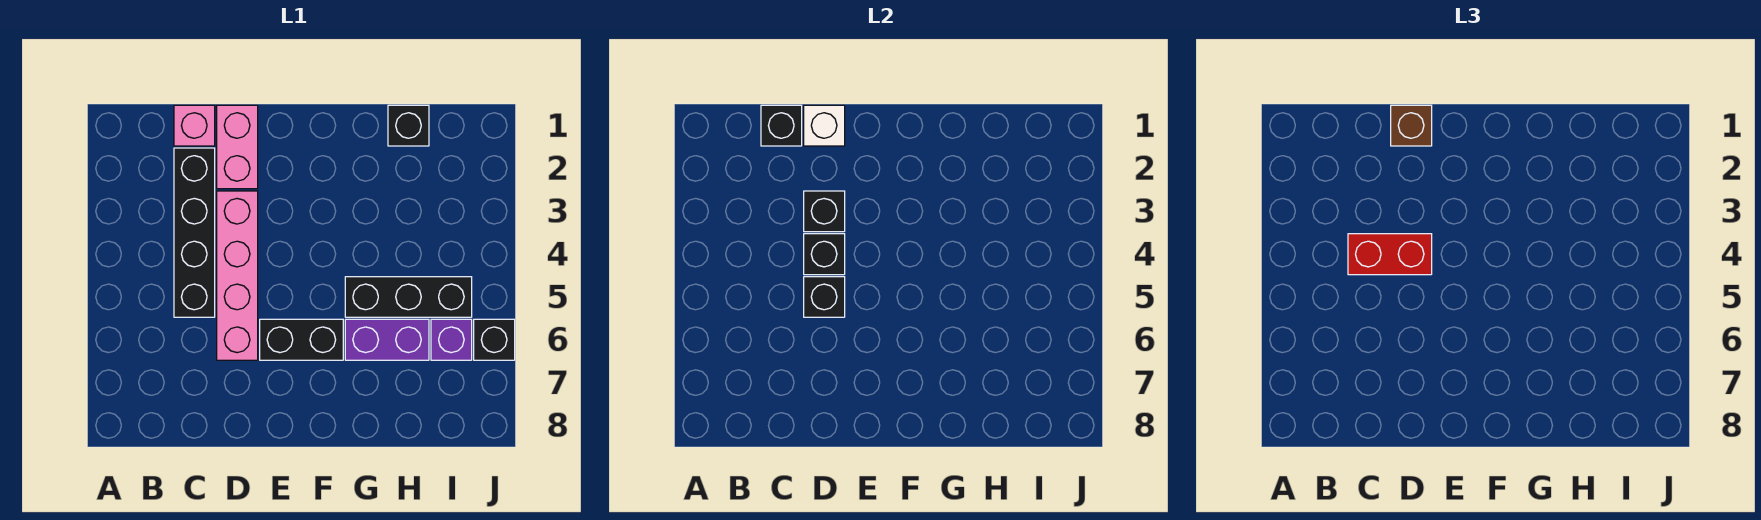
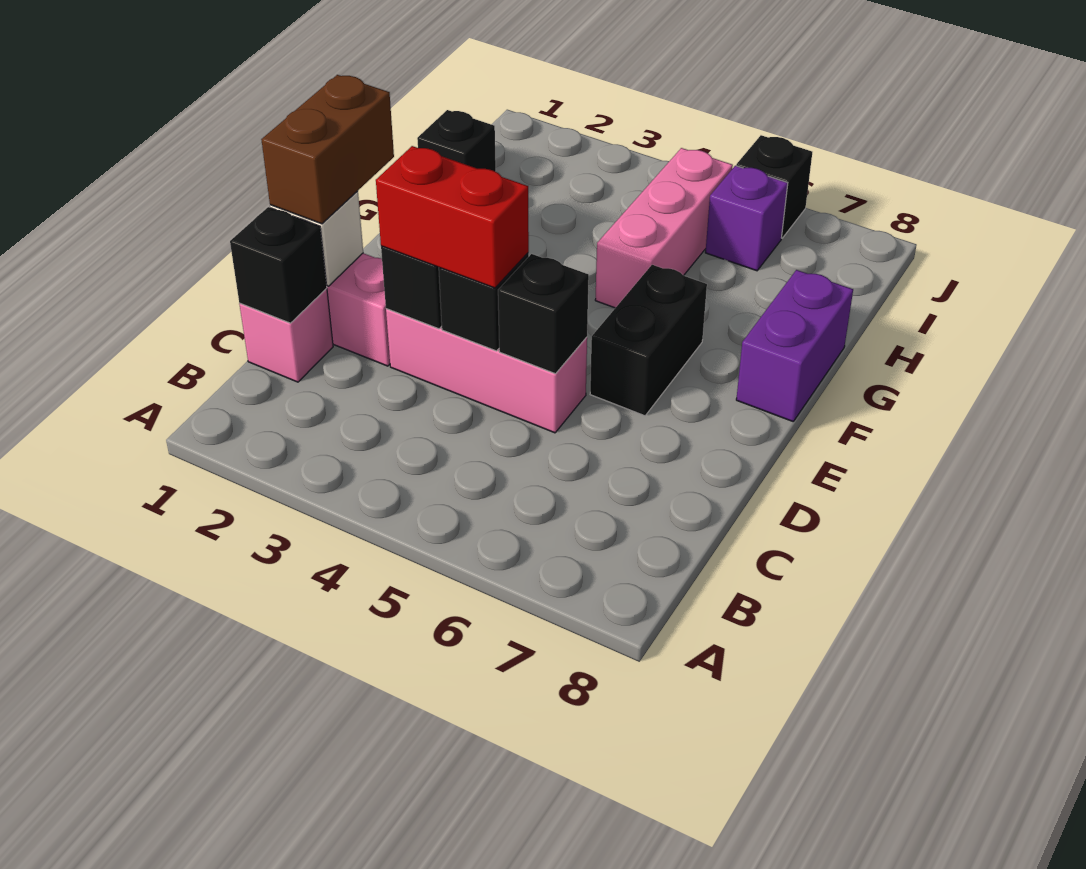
black 1x4 brick [174,148,215,317] -> none
red 1x2 brick [1348,234,1432,275] -> red 1x2 brick turned to [376,146,529,288]
brown 1x1 brick [1391,105,1432,146] -> brown 1x2 brick [261,75,394,224]
pink 1x4 brick [217,191,258,360] -> pink 1x3 brick [386,309,587,433]
black 1x3 brick [345,277,472,317] -> pink 1x3 brick [595,148,733,308]
purple 1x2 brick [345,319,429,360] -> purple 1x2 brick moved to [736,270,853,421]

